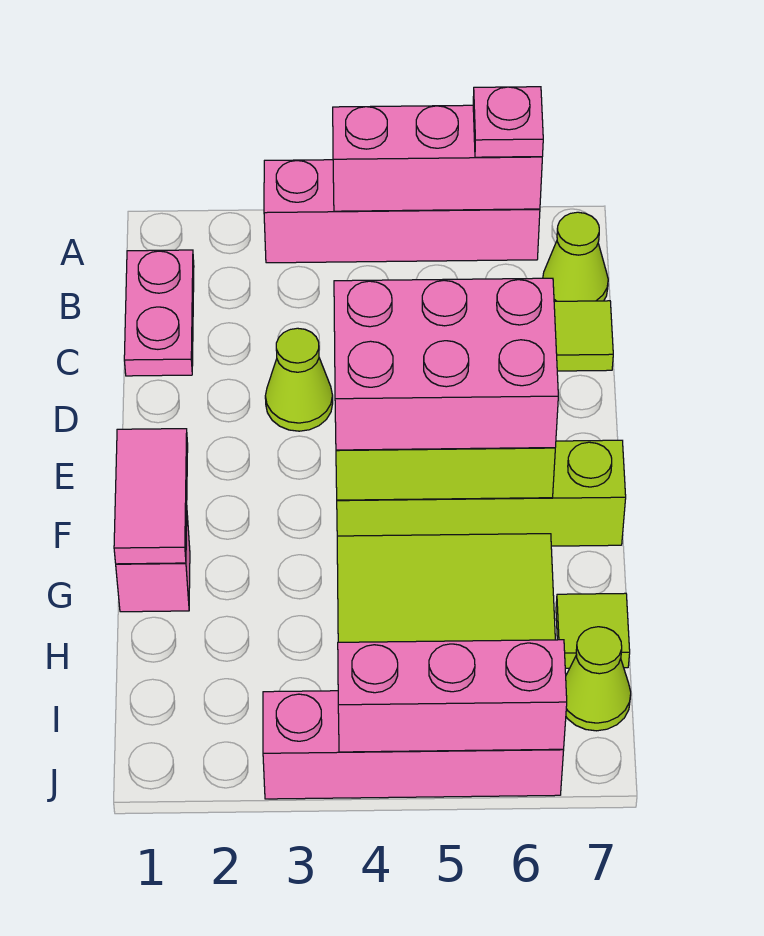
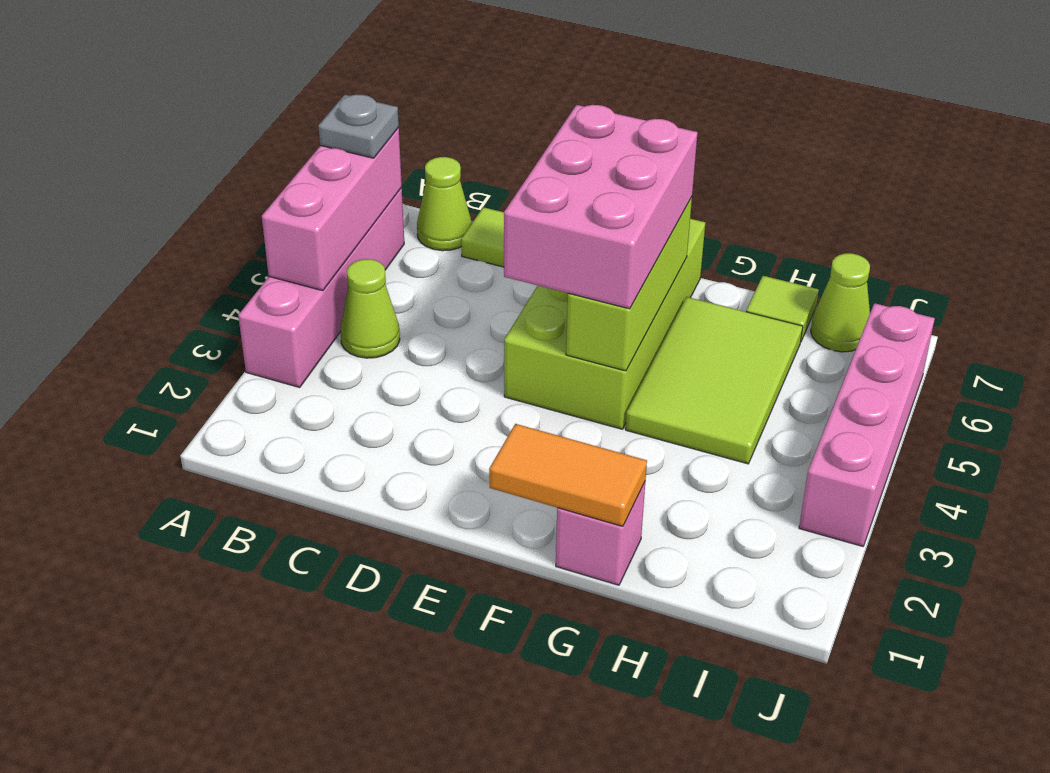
pink 1x1 plate [473,87,543,157] -> grey 1x1 plate [318,94,399,158]
pink 1x2 plate [124,250,194,376] -> none
lime 1x1 cone [265,328,333,431] -> lime 1x1 cone moved to [340,259,400,358]
pink 1x2 tile [114,429,188,564] -> orange 1x2 tile [489,424,647,526]
lime 1x4 brick [337,440,626,546] -> lime 2x4 brick [504,219,705,429]
pink 1x3 brick [338,640,567,752] -> none

